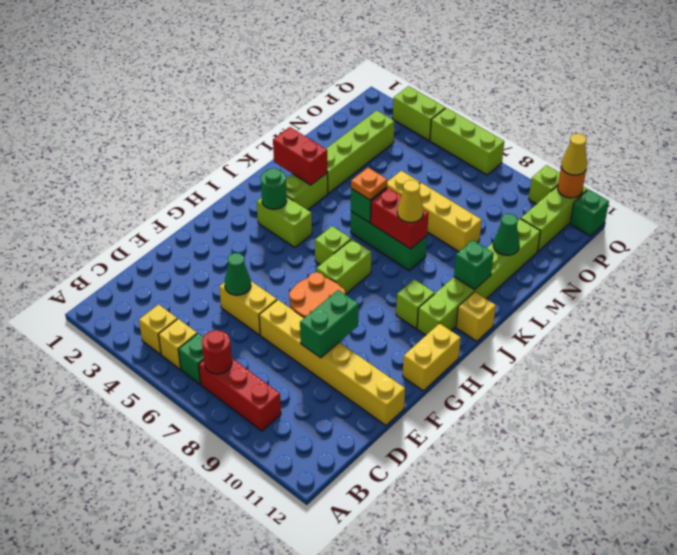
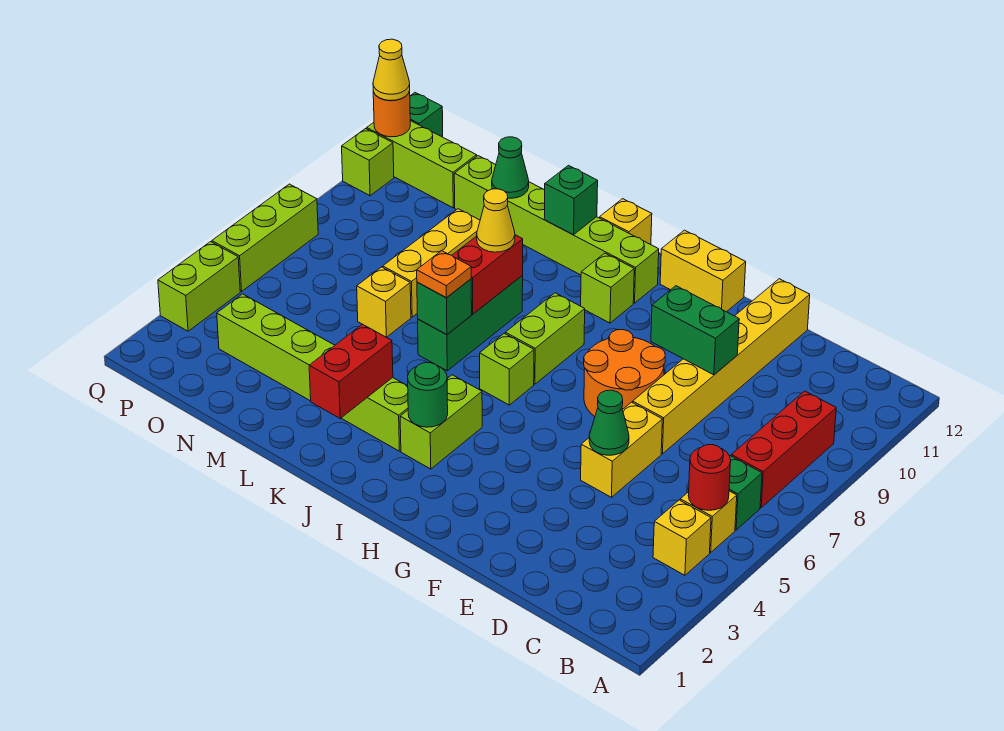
red 1x1 round brick [202,330,232,374] -> red 1x1 round brick moved to [688,445,731,510]
lime 1x2 brick [317,239,371,295] -> lime 1x2 brick turned to [505,293,585,384]

